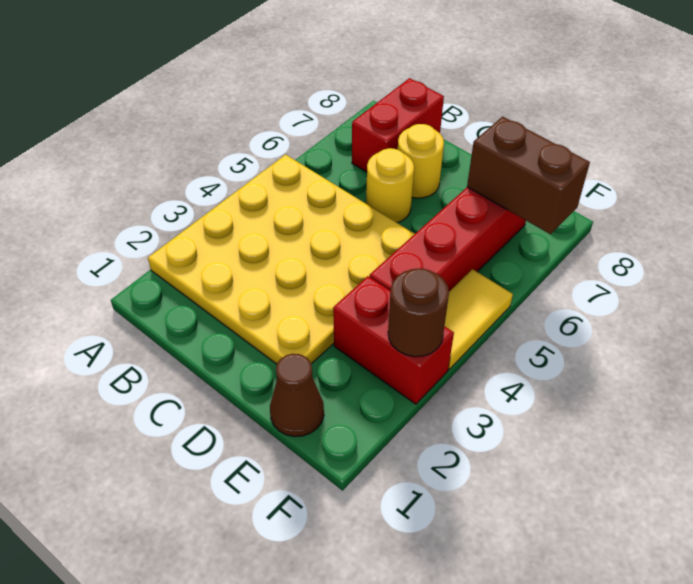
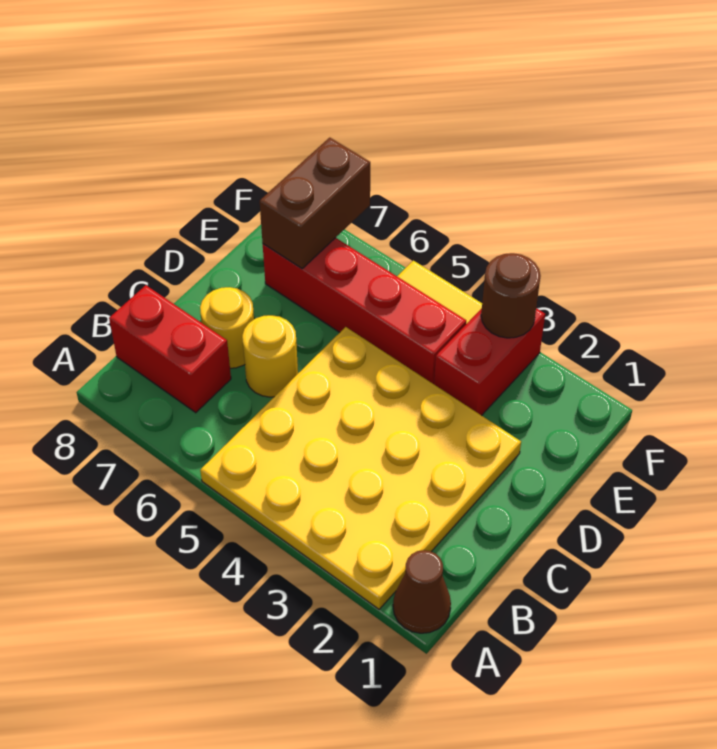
brown 1x1 cone [270,354,324,437] -> brown 1x1 cone moved to [393,550,451,633]

